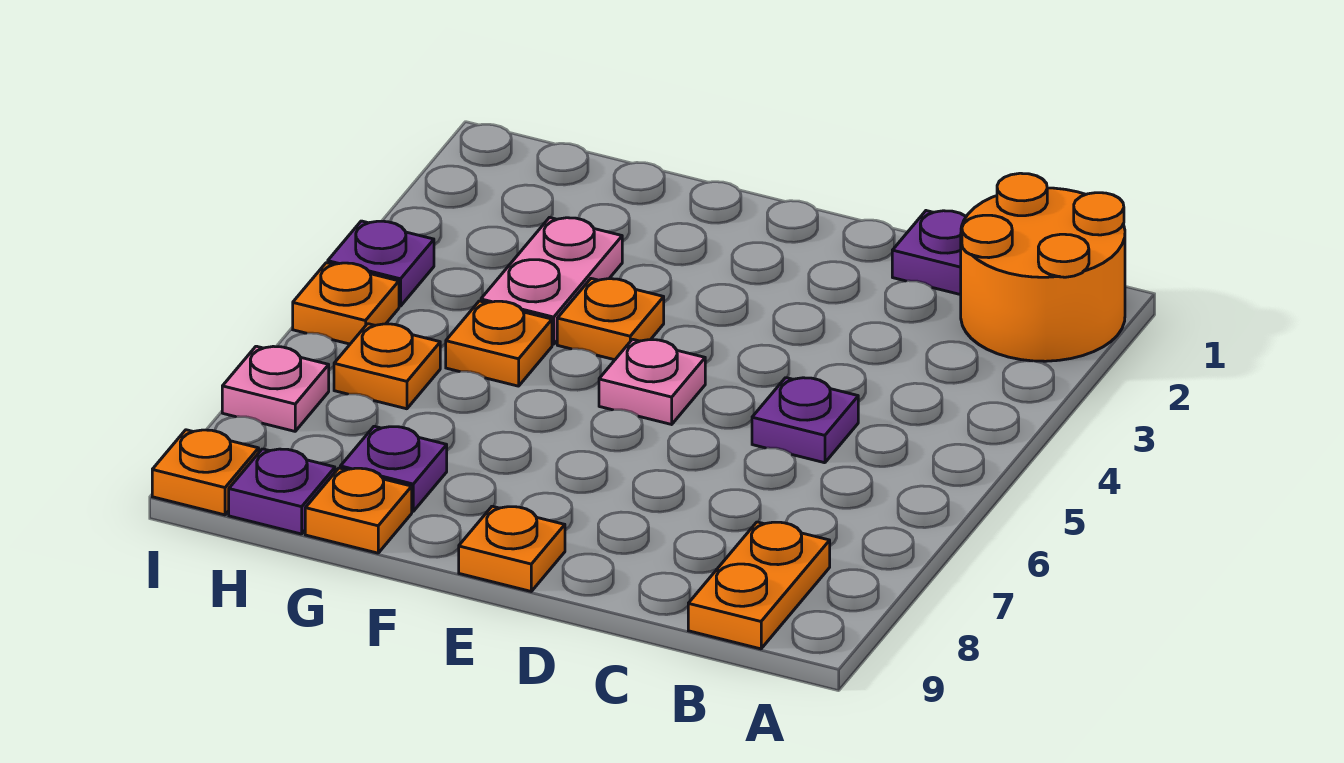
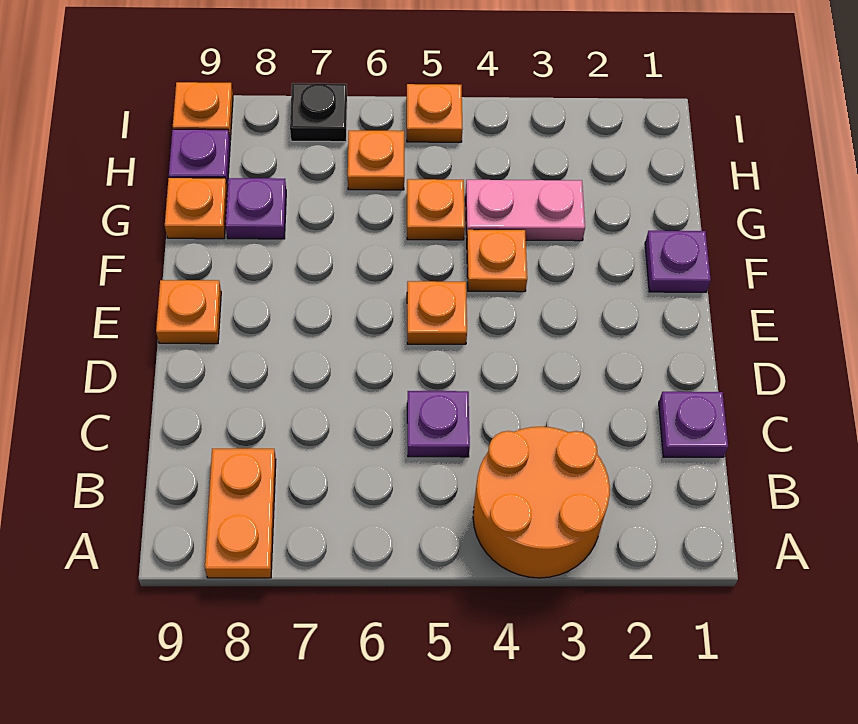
orange 2x2 round brick [961,173,1125,361] -> orange 2x2 round brick moved to [473,427,610,578]
orange 1x2 plate [688,522,830,649] -> orange 1x2 plate turned to [205,449,276,578]
pink 1x1 plate [599,339,705,424] -> orange 1x1 plate [407,281,467,344]
purple 1x1 plate [328,221,434,306] -> purple 1x1 plate moved to [645,231,711,292]
pink 1x1 plate [222,346,329,431] -> black 1x1 plate [290,83,347,142]

